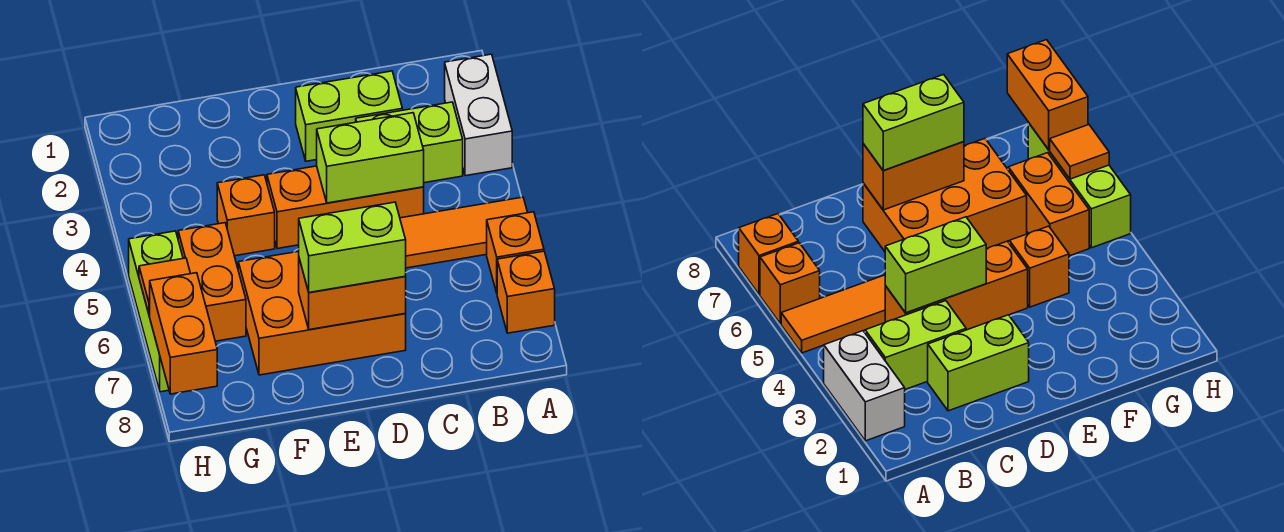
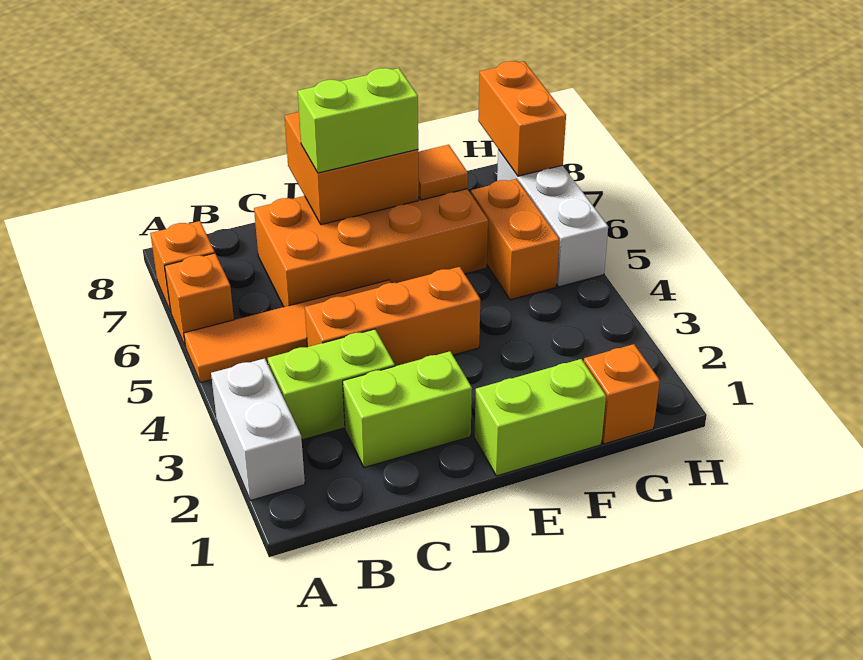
lime 1x2 brick [317,113,424,203] -> lime 1x2 brick moved to [474,359,606,476]
orange 2x3 brick [238,251,406,375] -> orange 2x4 brick [254,189,488,307]
orange 1x2 brick [299,259,406,330] -> orange 2x2 brick [285,112,419,225]
orange 1x1 brick [217,175,275,256] -> orange 1x1 brick moved to [584,344,660,444]
lime 1x3 brick [129,231,183,392] -> white 1x3 brick [497,150,608,287]
orange 1x1 tile [139,258,191,315] -> orange 1x1 tile moved to [418,145,468,200]

